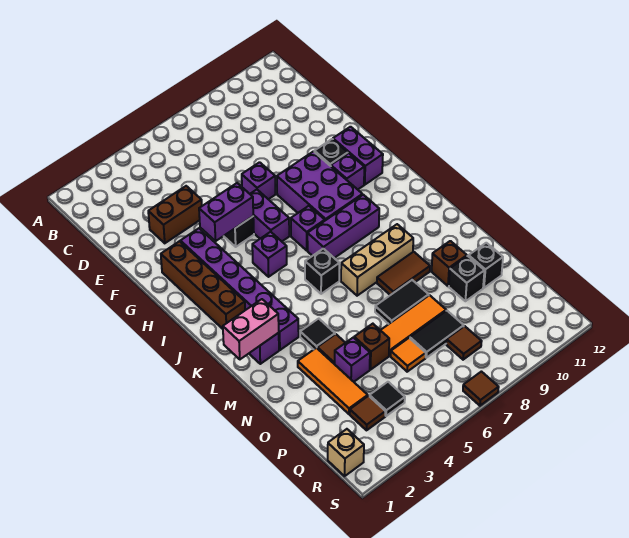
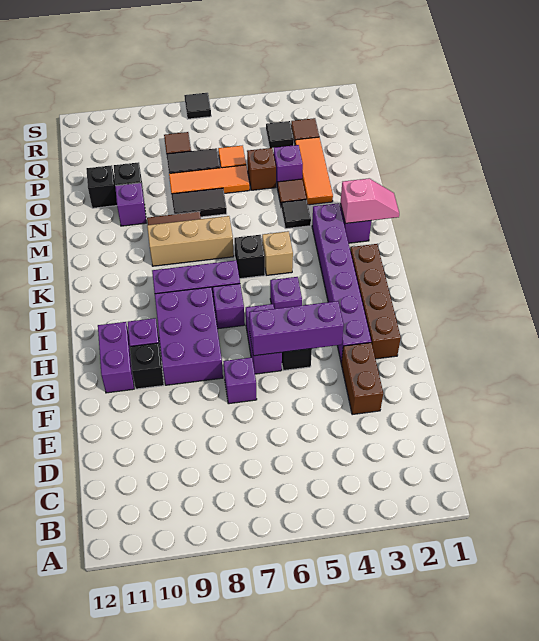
brown 1x2 brick [148,186,202,243] -> brown 1x2 brick turned to [341,343,383,415]
purple 1x2 brick [199,183,253,241] -> purple 1x3 brick [249,301,344,356]
pink 1x2 brick [223,299,279,359] -> pink 1x2 slope [341,178,399,223]
brown 1x1 brick [432,241,467,286] -> purple 1x1 brick [115,183,146,226]
tan 1x1 brick [328,429,364,476] -> tan 1x1 brick moved to [262,231,293,276]
brown 1x1 tile [463,372,499,406] -> black 1x1 tile [184,93,211,119]

